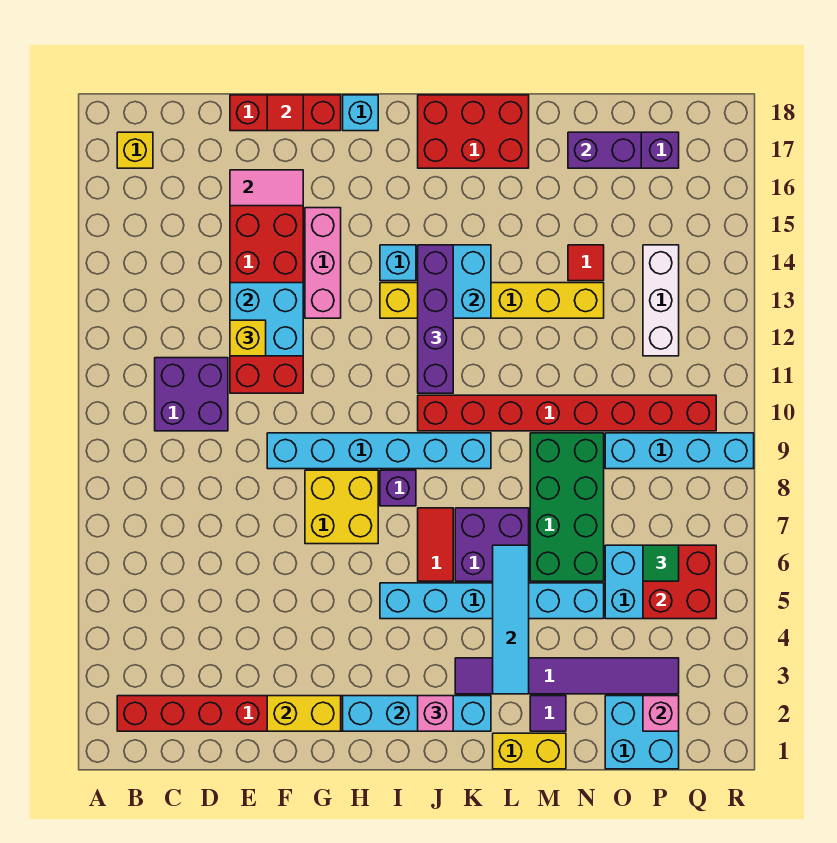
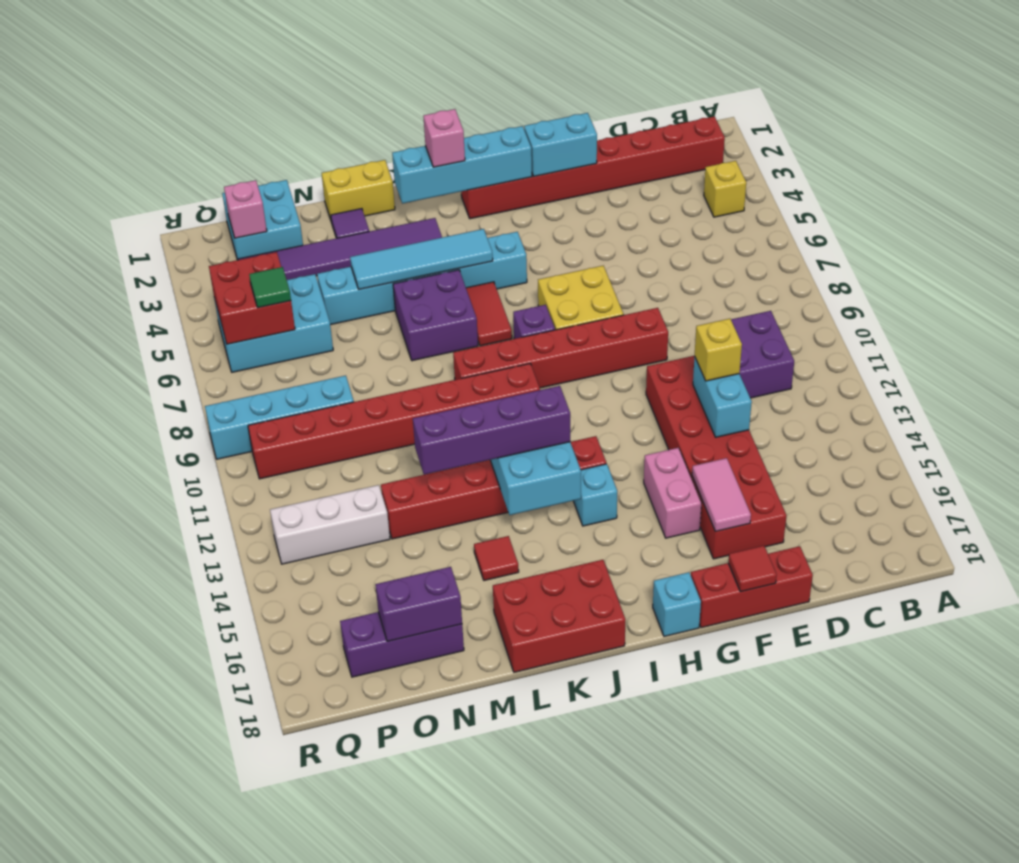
yellow 1x1 brick [117,132,153,168] -> yellow 1x1 brick moved to [704,161,746,217]
cyan 2x2 brick [230,283,303,356] -> cyan 1x2 brick [693,356,752,437]
pink 1x2 tile [230,170,303,206] -> pink 1x2 tile turned to [692,458,751,531]
yellow 1x2 brick [267,696,341,731] -> cyan 1x2 brick [524,113,597,176]
cyan 1x6 brick [267,433,491,469] -> red 1x6 brick [453,308,668,388]
pink 1x3 brick [305,208,341,318] -> pink 1x2 brick [644,448,701,538]
yellow 1x6 brick [380,283,604,318] -> red 1x6 brick [381,436,606,539]
purple 1x4 brick [418,245,453,393] -> purple 1x4 brick turned to [413,386,570,475]
cyan 1x4 tile [493,545,529,694] -> cyan 1x4 tile turned to [350,229,493,289]
green 2x4 brick [530,433,604,581] -> none
red 1x1 tile [568,245,604,281] -> red 1x1 tile moved to [474,536,519,580]
white 1x3 brick [643,245,679,356] -> white 1x3 brick turned to [270,485,390,564]

